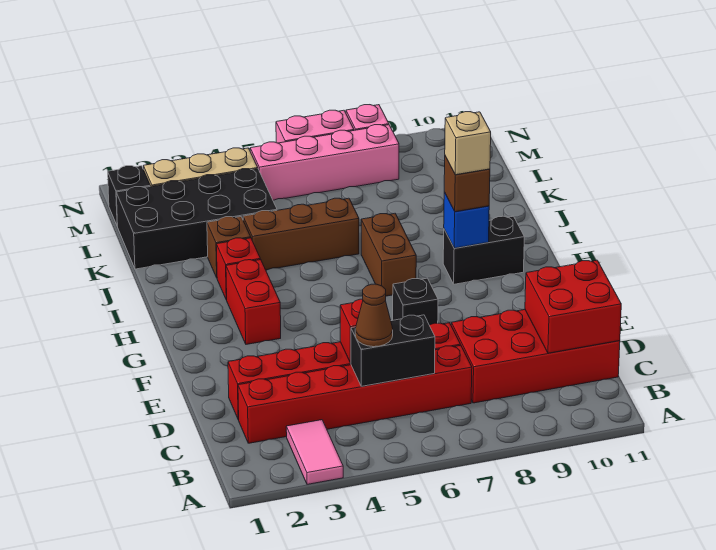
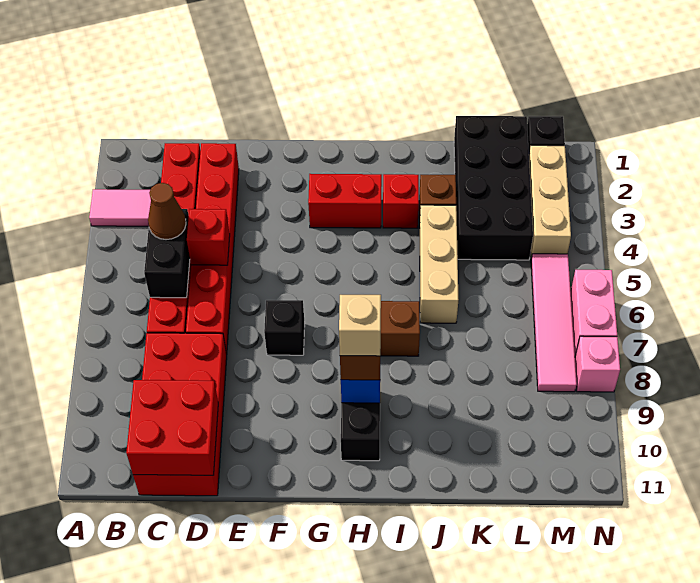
brown 1x3 brick [243,198,359,270] -> tan 1x3 brick [420,205,459,323]
pink 1x4 brick [250,125,399,200] -> pink 1x4 tile [531,254,577,392]

